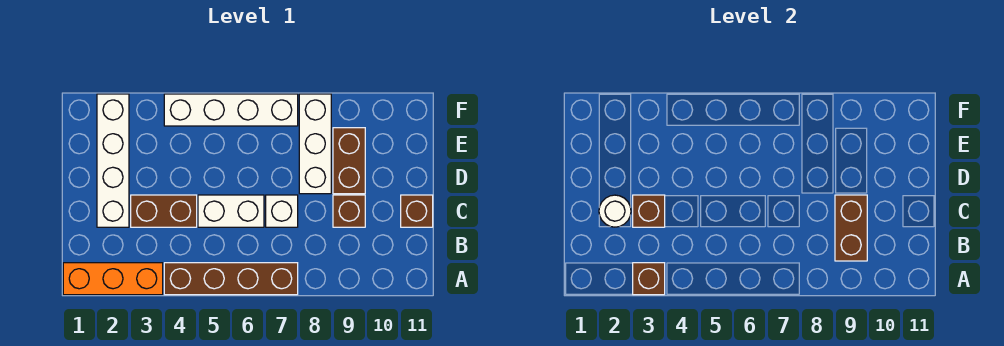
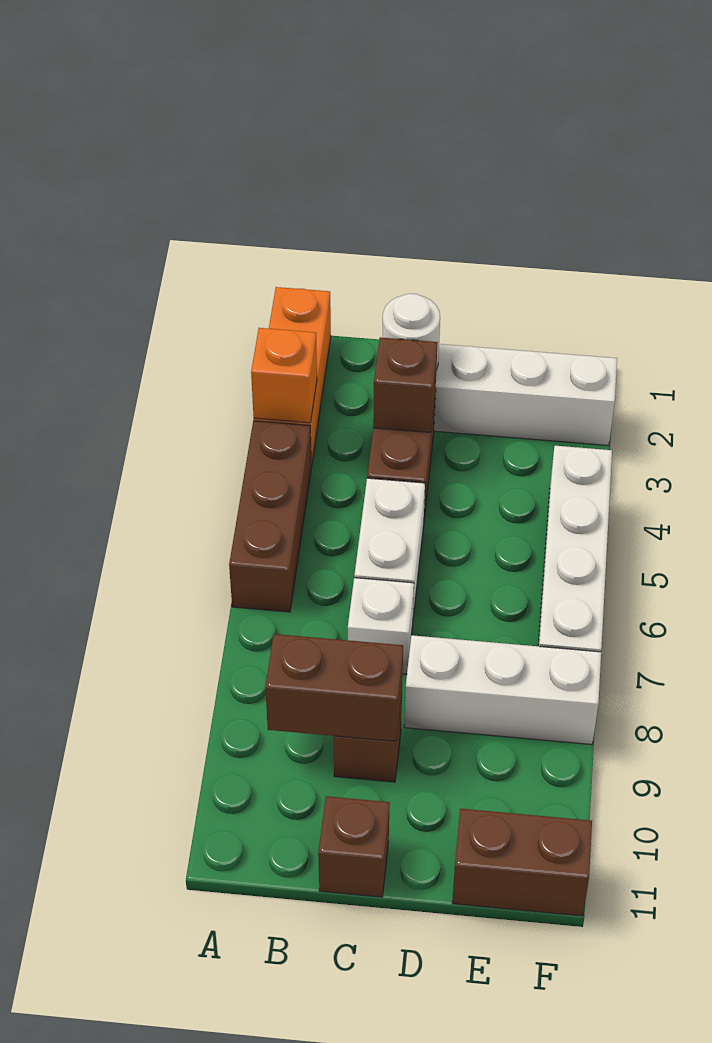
brown 1x1 brick [633,263,665,295] -> orange 1x1 brick [251,328,317,423]
brown 1x4 brick [164,263,298,295] -> brown 1x3 brick [229,421,311,612]
brown 1x2 brick [333,128,365,194] -> brown 1x2 brick moved to [452,809,592,916]

